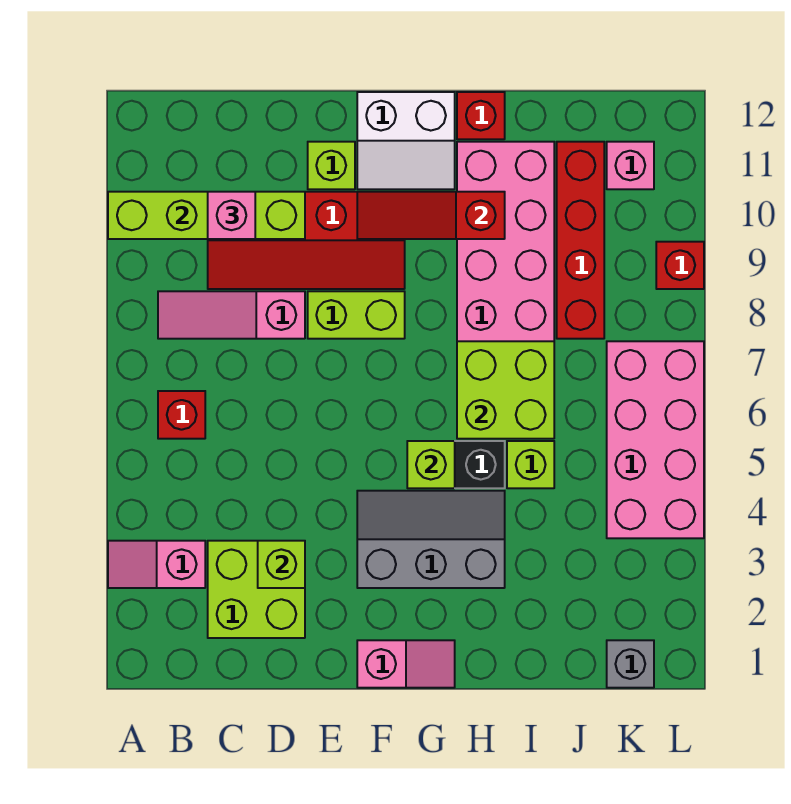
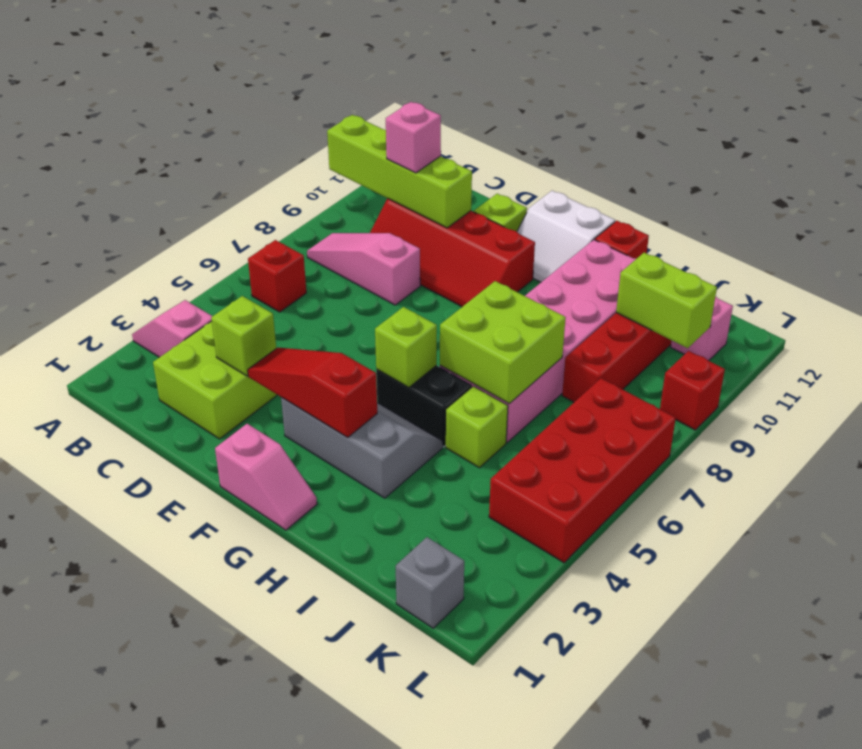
lime 1x2 brick [308,291,405,339] -> lime 1x2 brick moved to [616,253,717,348]
red 1x3 slope [357,192,505,239] -> red 1x3 slope moved to [248,348,377,437]
pink 2x4 brick [607,341,704,538] -> red 2x4 brick [489,378,676,563]

